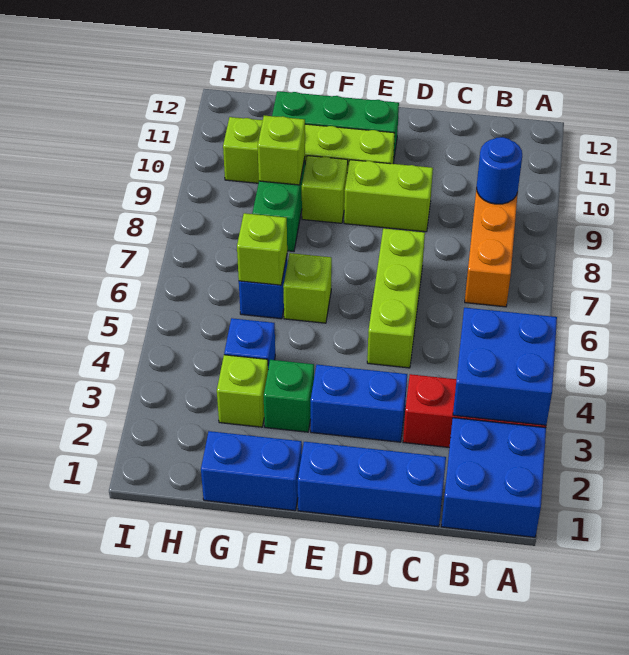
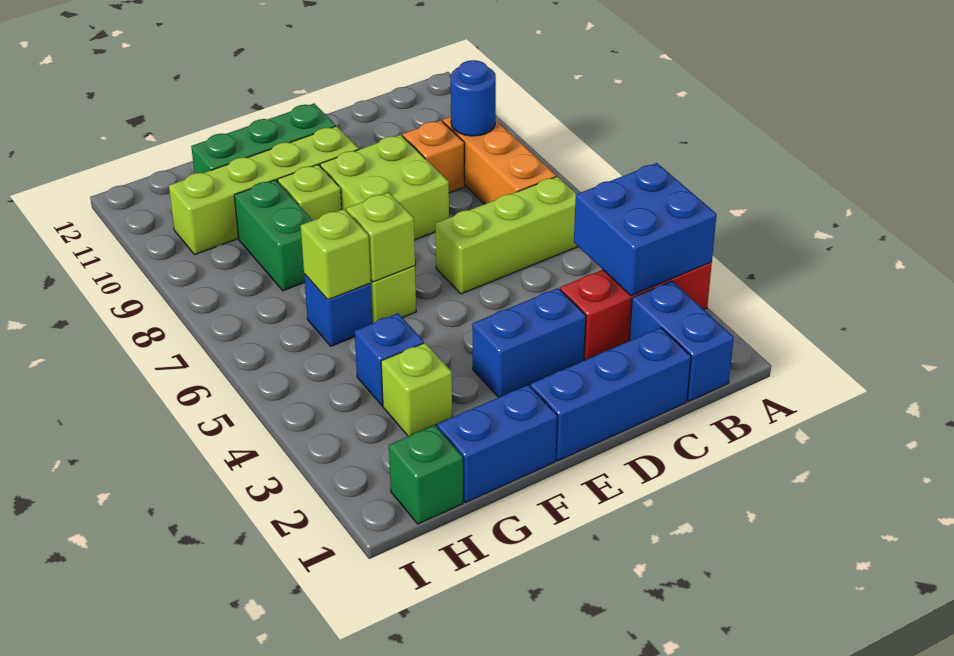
blue 2x2 brick [441,418,546,537] -> blue 1x2 brick [629,281,734,401]
none -> orange 1x1 brick [403,120,464,193]
lime 1x3 brick [367,228,425,368] -> lime 1x3 brick turned to [436,176,578,294]
lime 1x2 brick [344,160,433,232] -> lime 2x2 brick [320,135,449,240]
green 1x1 brick [264,360,314,432] -> green 1x1 brick moved to [389,425,463,524]
lime 1x1 brick [258,116,305,185] -> lime 1x1 brick moved to [346,192,415,282]

